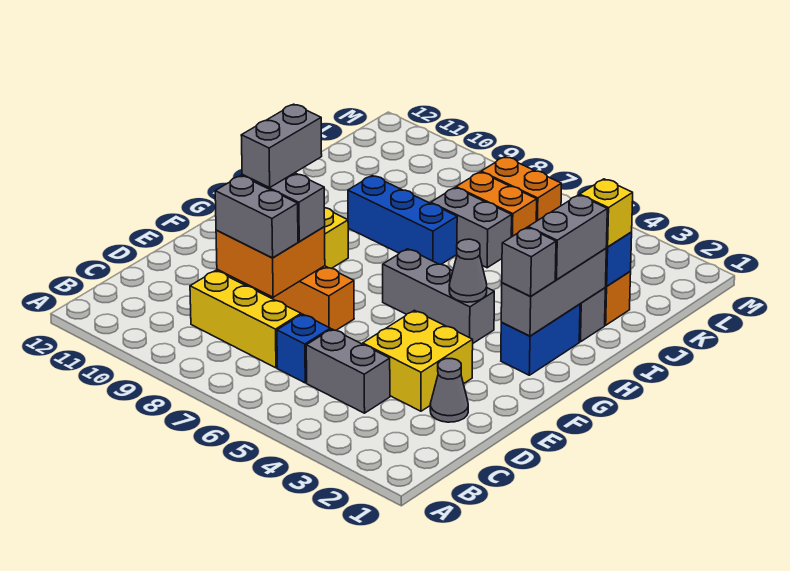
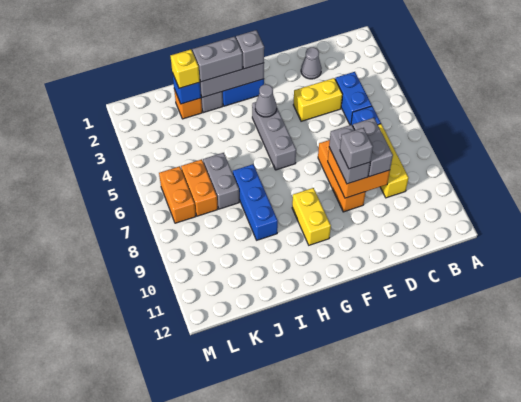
grey 1x2 brick [306,329,390,413] -> blue 1x2 brick [335,72,372,125]
yellow 2x2 brick [363,310,473,411] -> yellow 1x2 brick [293,78,342,121]
grey 1x2 brick [241,104,322,187] -> grey 1x1 brick [340,128,373,169]

